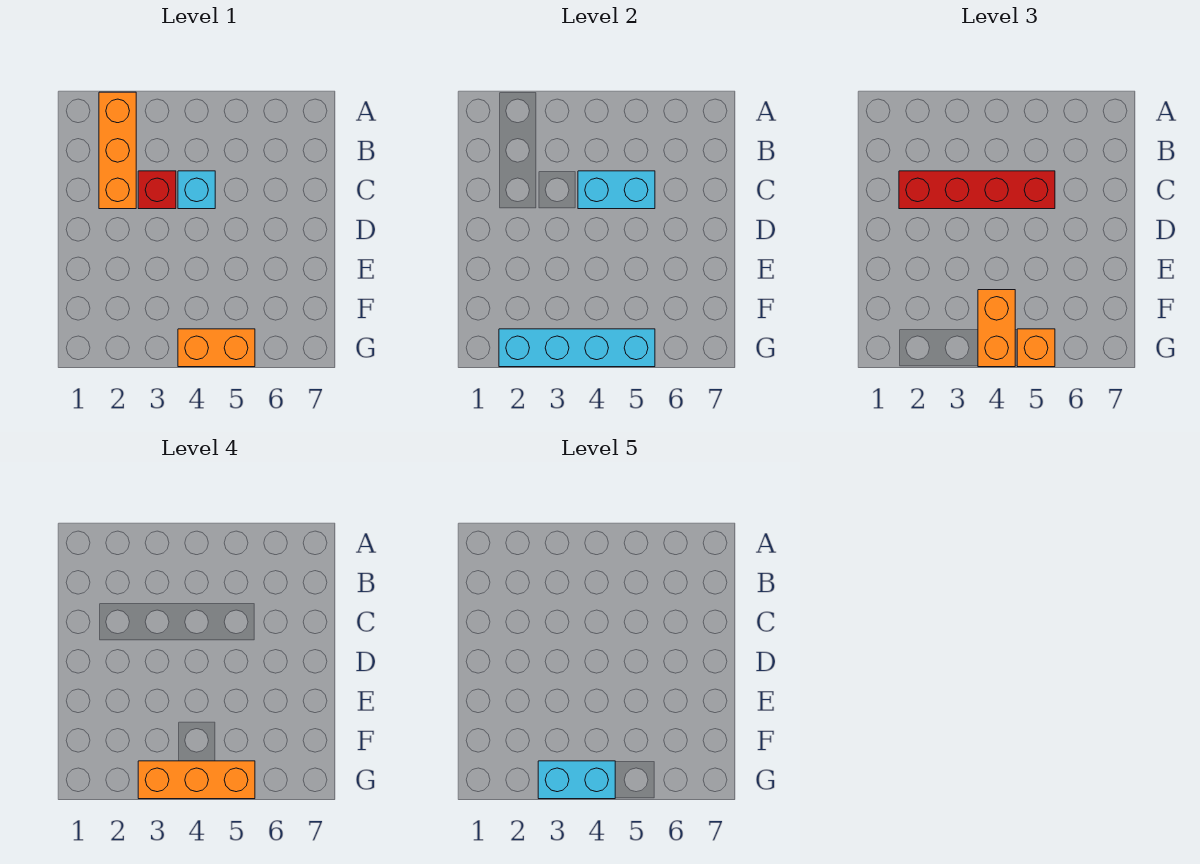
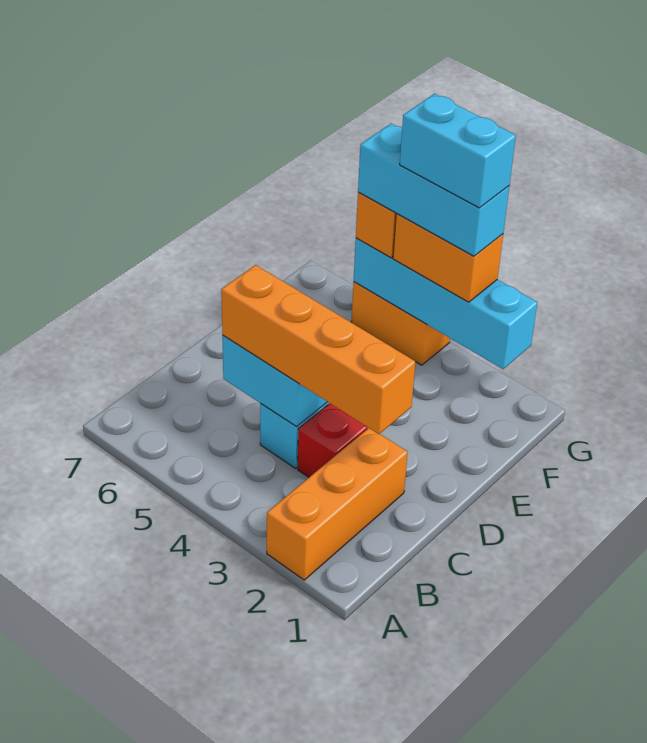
red 1x4 brick [899,171,1055,209] -> orange 1x4 brick [221,265,415,434]
orange 1x2 brick [978,290,1015,367] -> orange 1x2 brick turned to [393,214,503,302]
orange 1x3 brick [138,761,255,799] -> cyan 1x3 brick [358,124,509,256]

